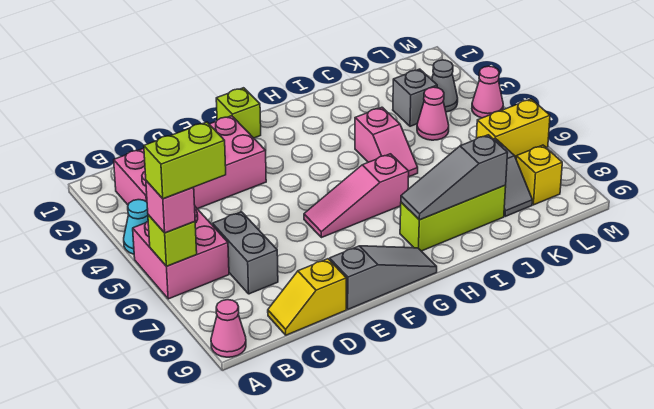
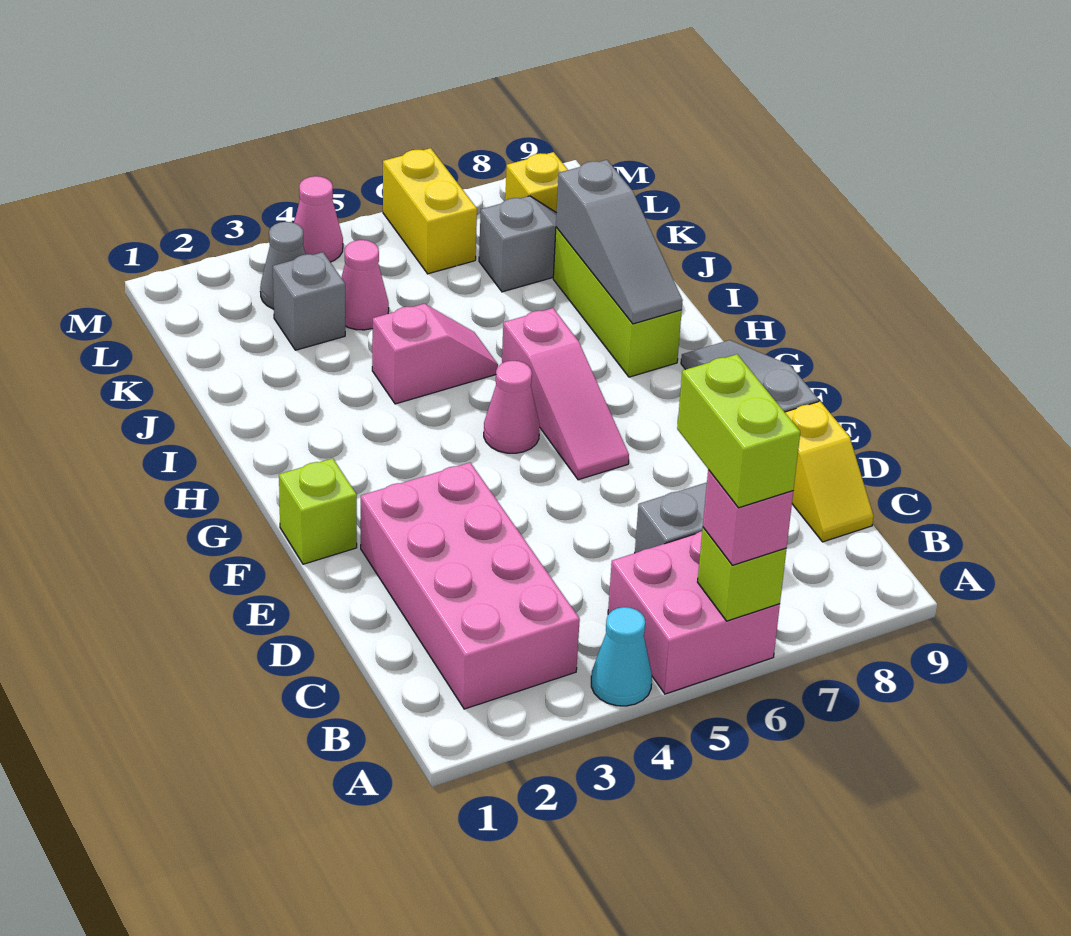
pink 1x1 cone [211,300,246,357] -> pink 1x1 cone moved to [484,361,540,453]

